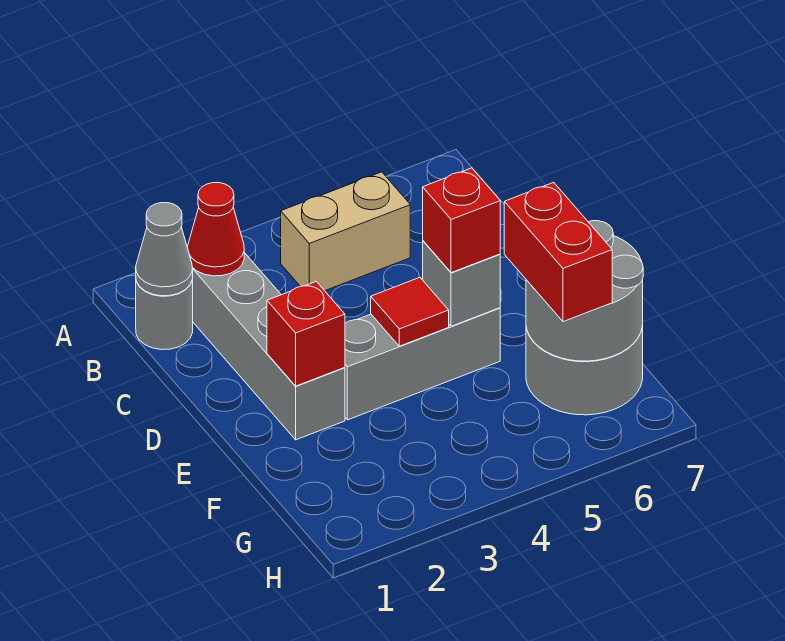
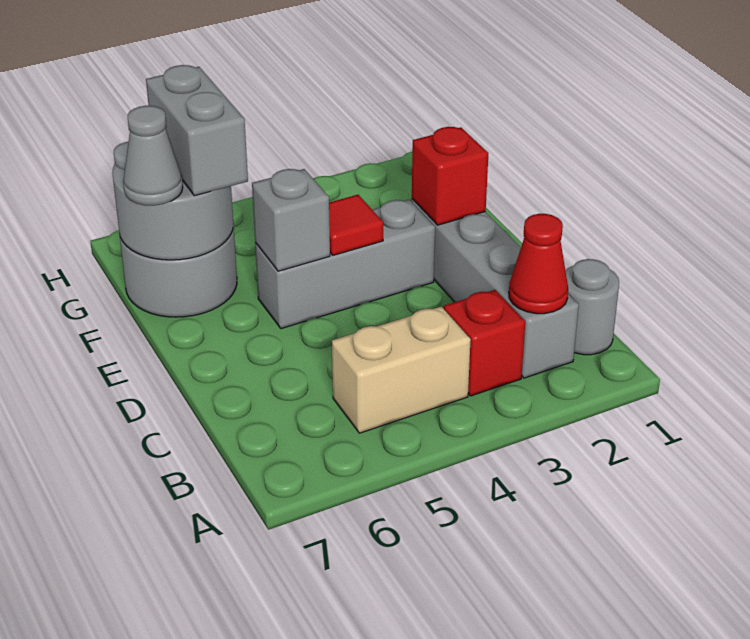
grey 1x1 cone [136,203,193,296] -> grey 1x1 cone moved to [123,106,183,205]
red 1x1 brick [423,168,500,273] -> red 1x1 brick moved to [444,290,525,396]
red 1x2 brick [504,182,612,322] -> grey 1x2 brick [146,65,248,196]

